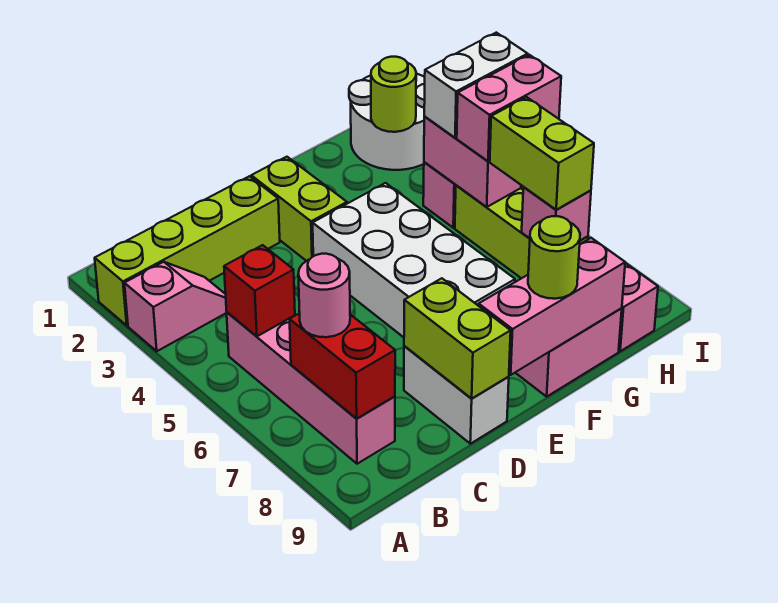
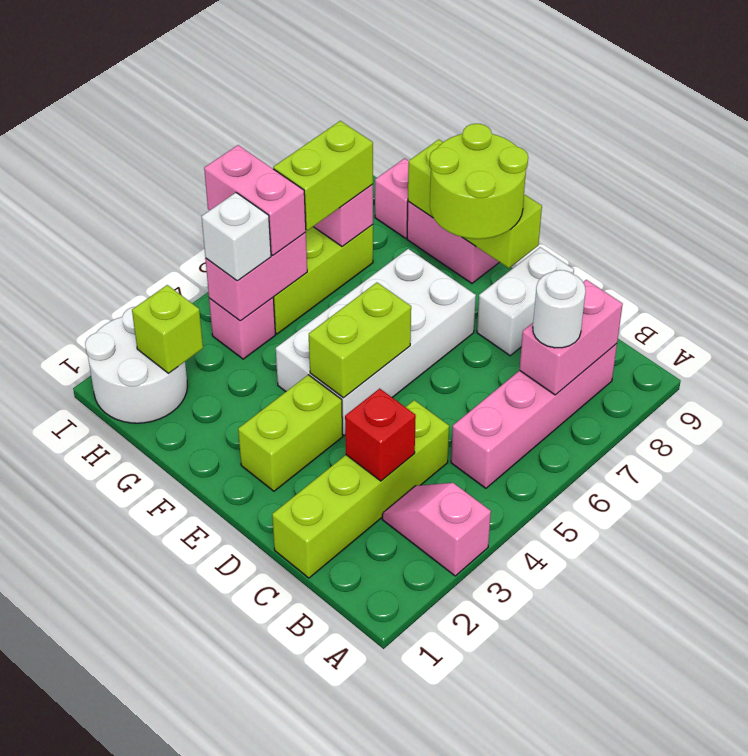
lime 1x4 brick [95,176,280,325] -> lime 1x4 brick turned to [272,400,449,578]
red 1x1 brick [224,245,295,336] -> red 1x1 brick moved to [345,389,416,481]
red 1x2 brick [290,313,395,419] -> pink 1x2 brick [520,280,623,395]
pink 1x1 round brick [298,254,350,337] -> white 1x1 round brick [533,270,586,348]
lime 1x2 brick [404,278,511,398] -> lime 1x2 brick moved to [309,283,411,398]
pink 1x3 brick [479,238,625,375] -> lime 1x3 brick [408,139,542,268]
lime 1x1 round brick [528,216,580,299] -> lime 2x2 round brick [430,124,528,239]
lime 1x1 round brick [371,57,416,132] -> lime 1x1 brick [132,285,203,373]
white 1x2 brick [424,33,528,138] -> white 1x1 brick [202,193,271,281]

